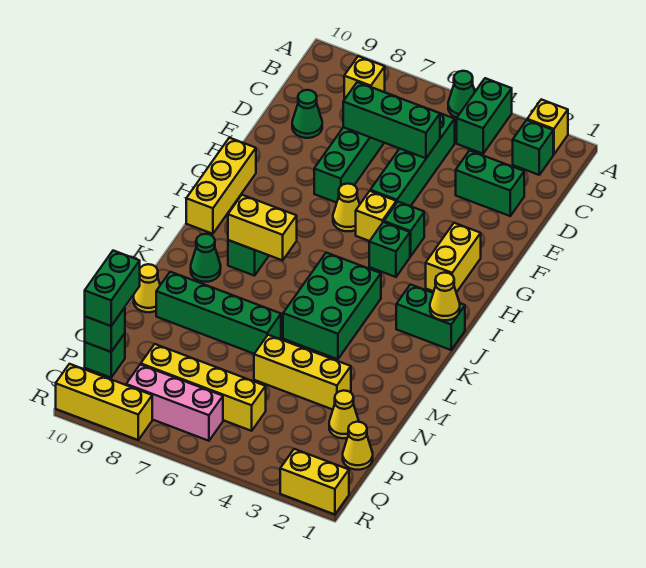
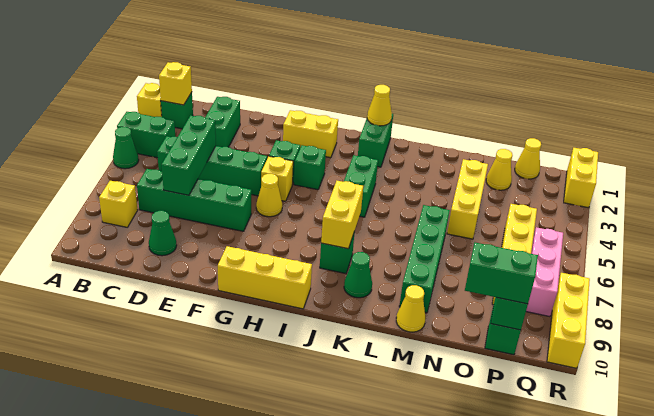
none -> yellow 1x1 brick [159,62,192,105]
green 2x3 brick [283,253,381,359] -> green 1x2 brick [344,155,378,217]

